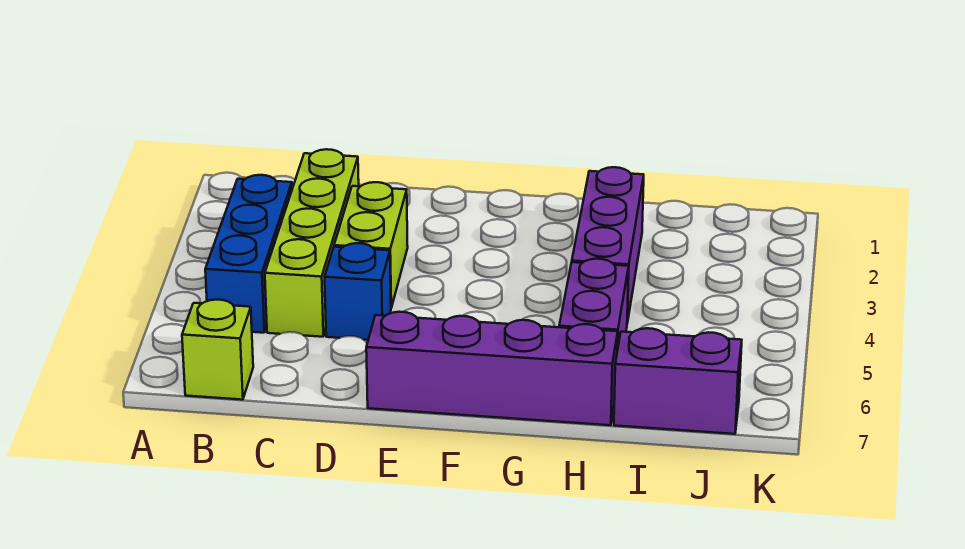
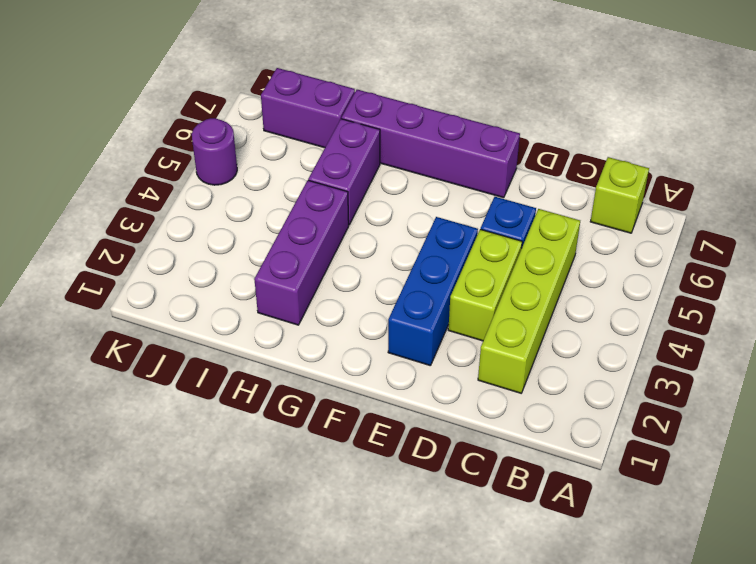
blue 1x3 brick [205,175,292,333] -> blue 1x3 brick moved to [388,217,478,366]
none -> purple 1x1 round brick [192,118,237,185]

